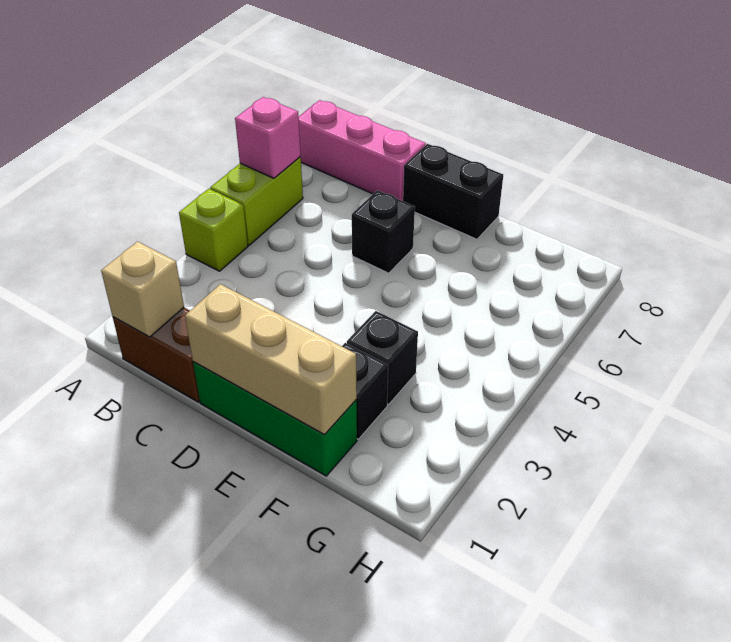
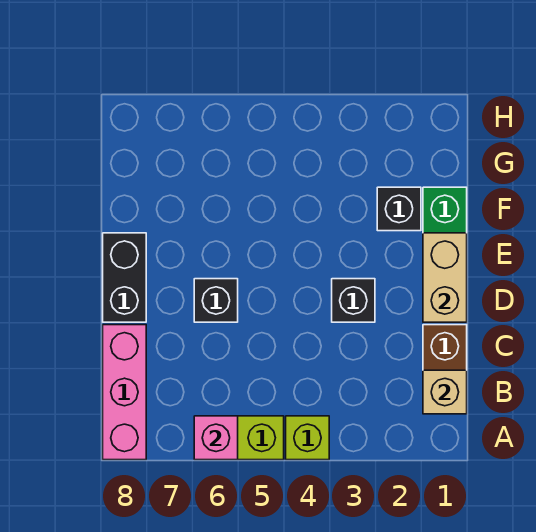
tan 1x3 brick [185,284,357,435] -> tan 1x2 brick [423,233,467,322]
black 1x1 brick [347,311,418,404] -> black 1x1 brick moved to [332,279,375,322]

